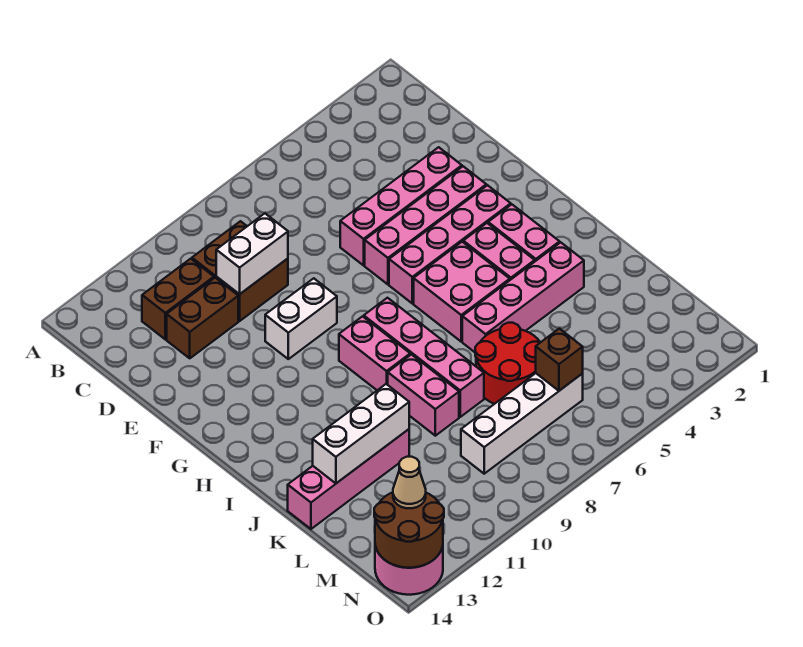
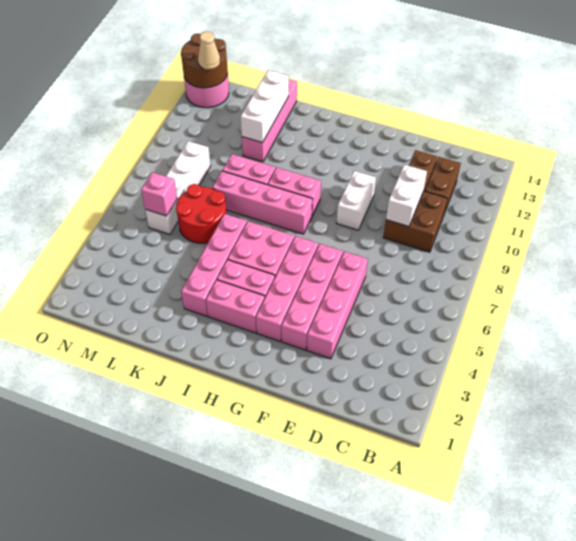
brown 1x1 brick [536,329,583,391] -> pink 1x1 brick [141,172,177,216]

